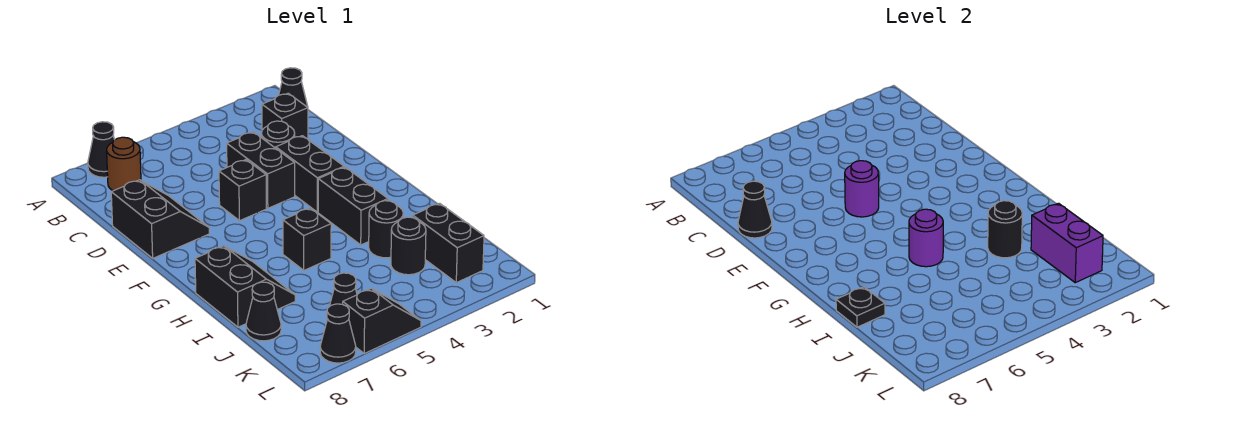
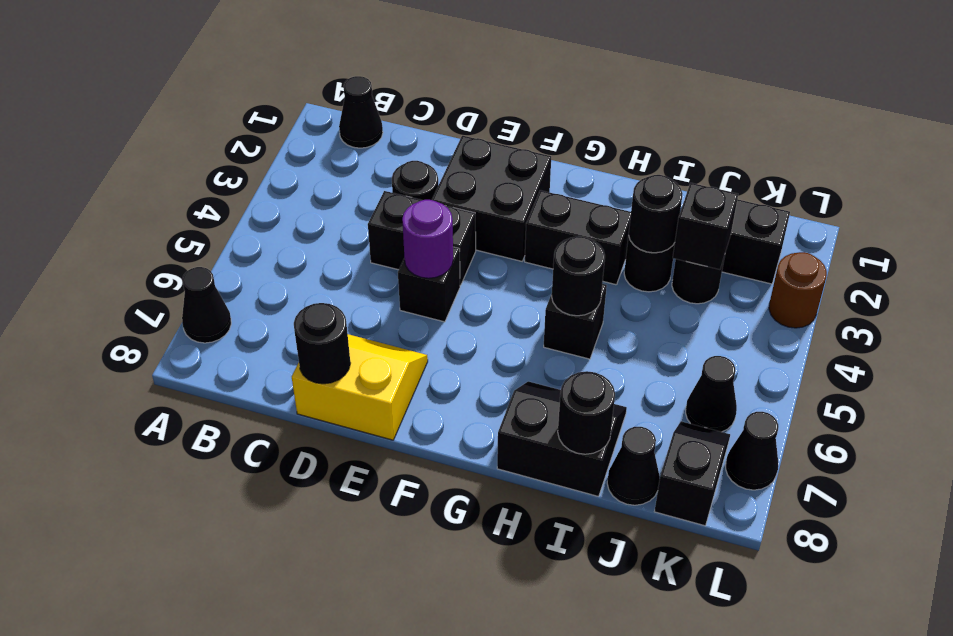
brown 1x1 round brick [107,137,141,191] -> brown 1x1 round brick moved to [769,252,827,328]
black 1x1 brick [262,93,308,139] -> black 1x1 brick moved to [673,183,738,270]
black 2x2 slope [111,180,209,258] -> yellow 2x2 slope [292,334,428,440]
black 1x1 cone [738,181,772,238] -> black 1x1 round brick [294,303,350,384]
black 1x2 brick [276,136,344,212] -> black 2x2 brick [432,136,551,261]
purple 1x1 round brick [909,209,943,267] -> black 1x1 round brick [552,236,605,316]
black 1x1 plate [836,287,885,327] -> black 1x1 round brick [558,371,615,454]
purple 1x2 brick [1031,203,1103,283] -> none
black 1x2 slope [343,288,421,353] -> black 1x2 slope moved to [654,421,730,526]

